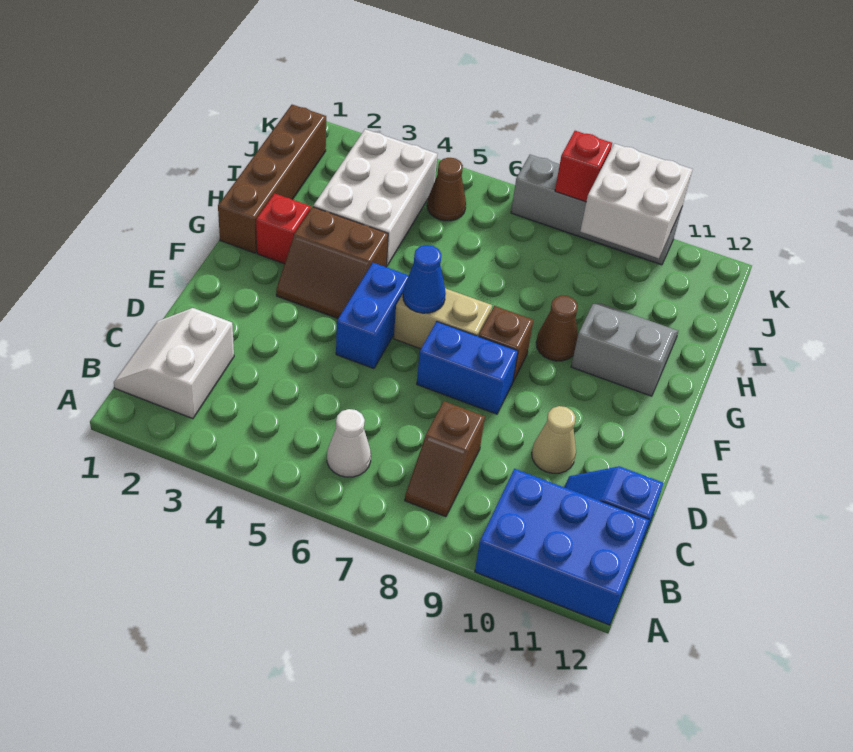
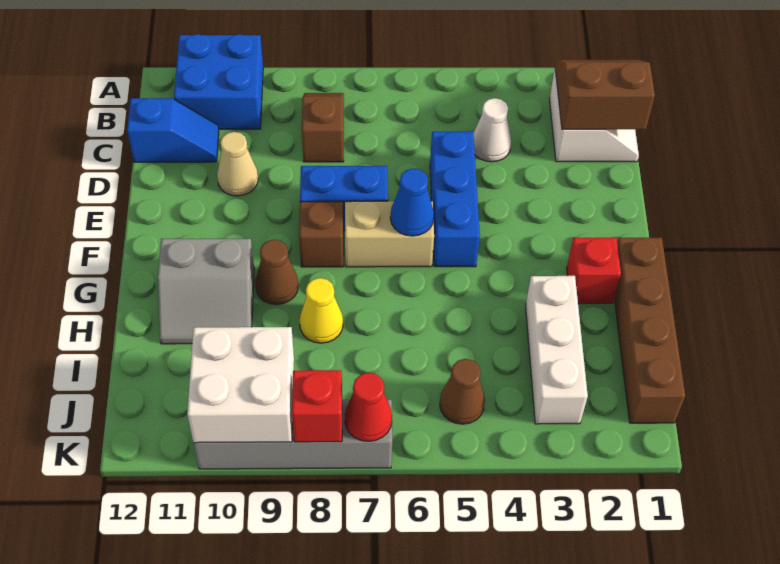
blue 2x3 brick [475,469,649,625] -> blue 2x2 brick [174,34,263,129]
white 1x1 cone [327,409,371,477] -> white 1x1 cone moved to [473,98,511,162]
blue 1x2 brick [336,263,409,369] -> blue 1x3 brick [430,131,480,267]
brown 2x2 slope [276,207,388,318] -> brown 2x2 slope moved to [555,60,655,129]
white 2x3 brick [313,129,437,266] -> white 1x3 brick [526,276,588,424]
none -> yellow 1x1 cone [299,278,343,343]
none -> red 1x1 cone [345,373,392,441]

